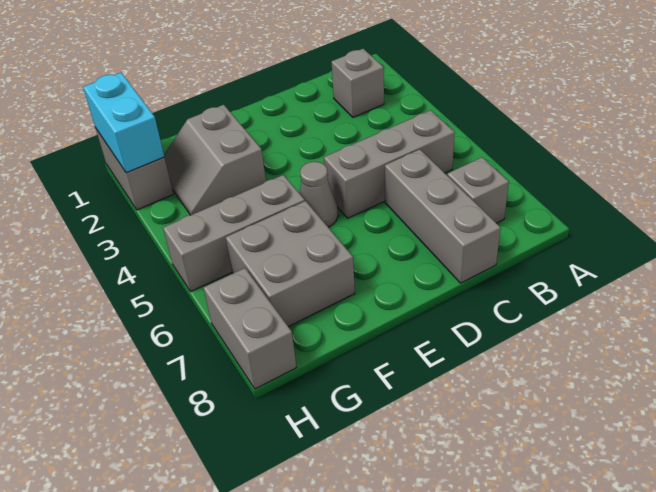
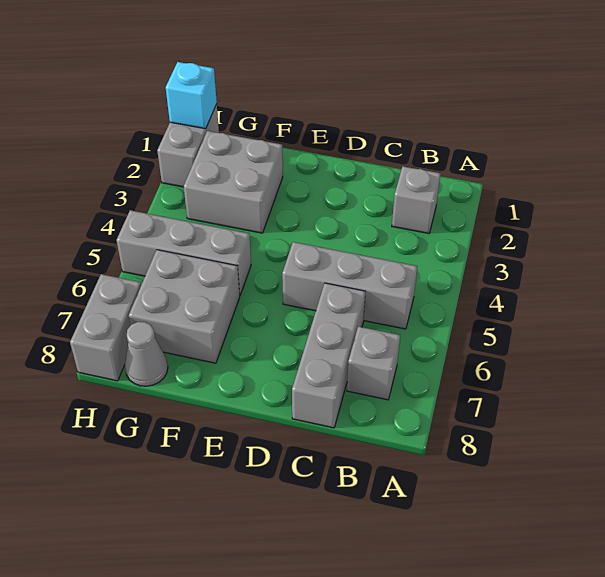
grey 1x1 cone [299,162,338,227] -> grey 1x1 cone moved to [125,322,168,386]
grey 2x2 slope [164,105,266,215] -> grey 2x2 brick [184,131,283,233]
cyan 1x2 brick [83,73,164,173] -> cyan 1x1 brick [166,62,217,129]

